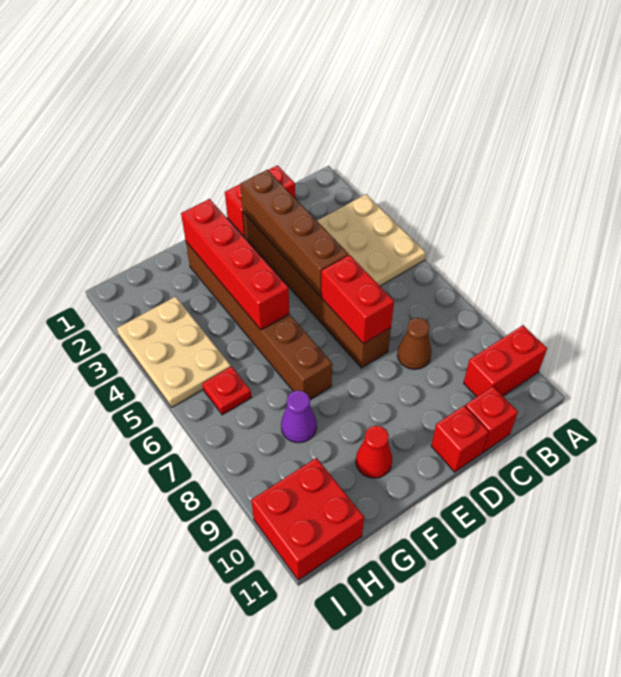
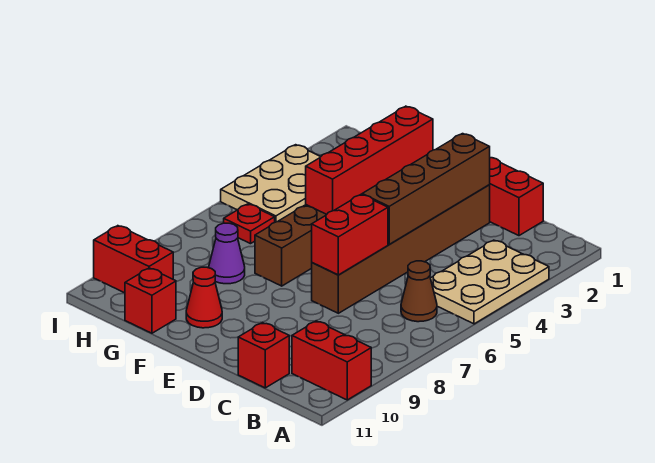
brown 1x1 cone [397,318,432,369] -> brown 1x1 cone moved to [401,261,437,322]
red 1x1 brick [431,406,489,472] -> red 1x1 brick moved to [125,268,176,333]
red 2x2 brick [251,458,364,580] -> red 1x2 brick [94,226,173,293]

